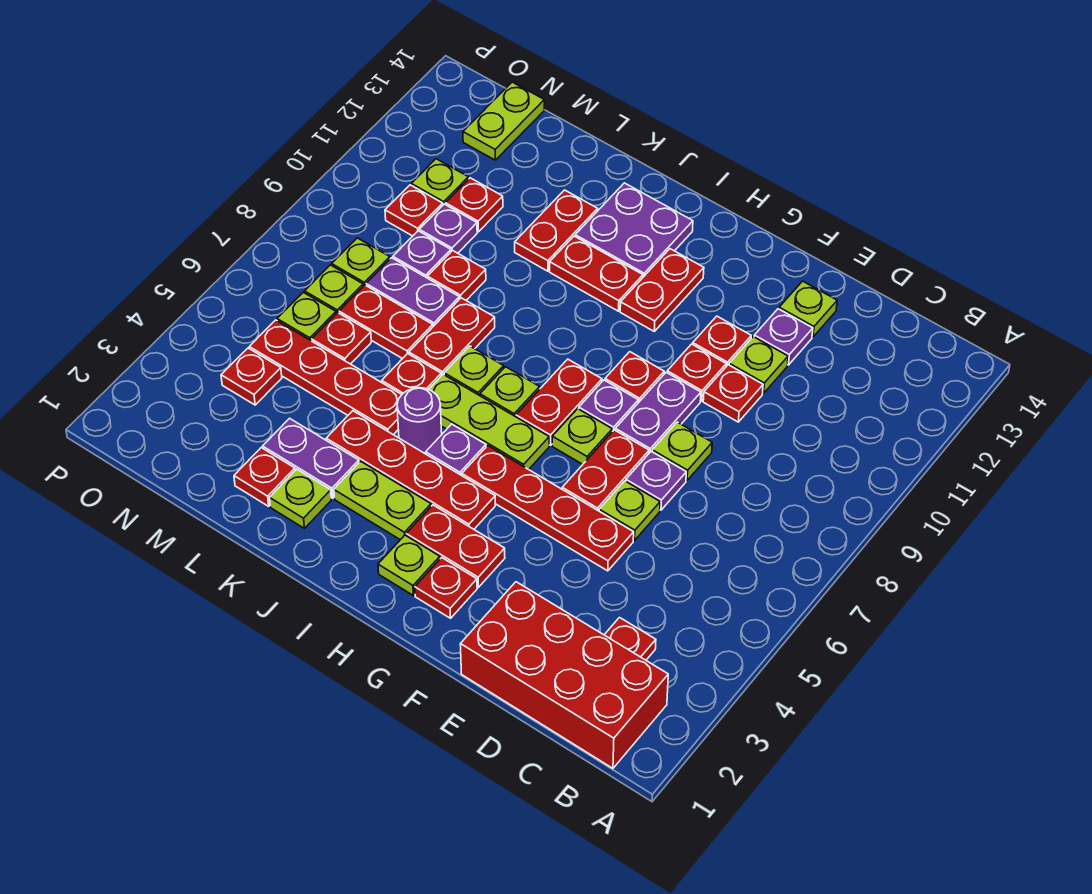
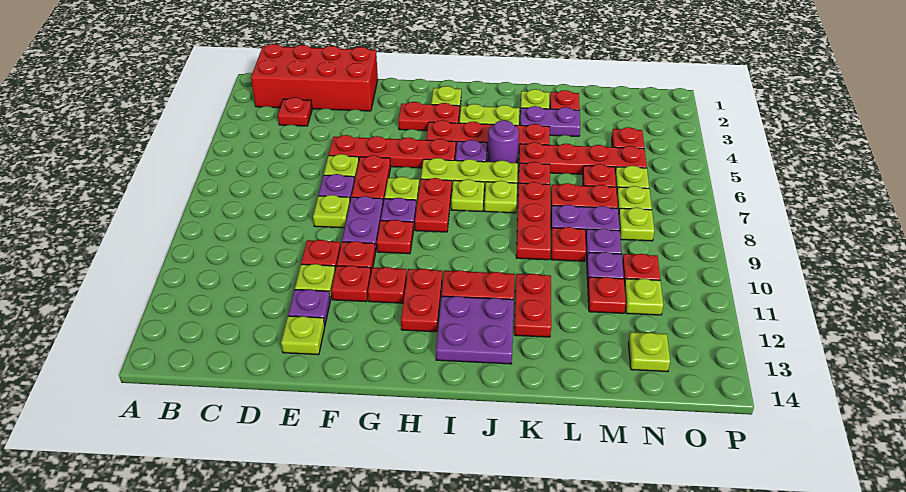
red 1x1 plate [415,558,477,618] -> red 1x1 plate moved to [368,267,407,303]
red 1x2 plate [409,298,495,376] -> red 1x3 plate [516,182,551,260]
lime 1x2 plate [463,82,544,160] -> lime 1x1 plate [628,332,670,372]

